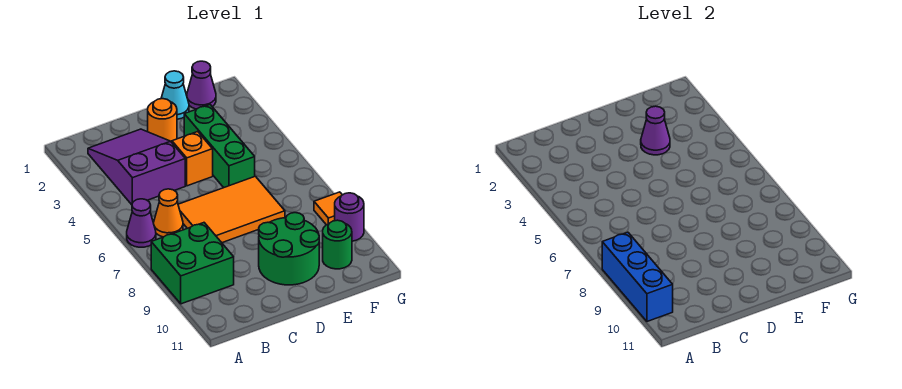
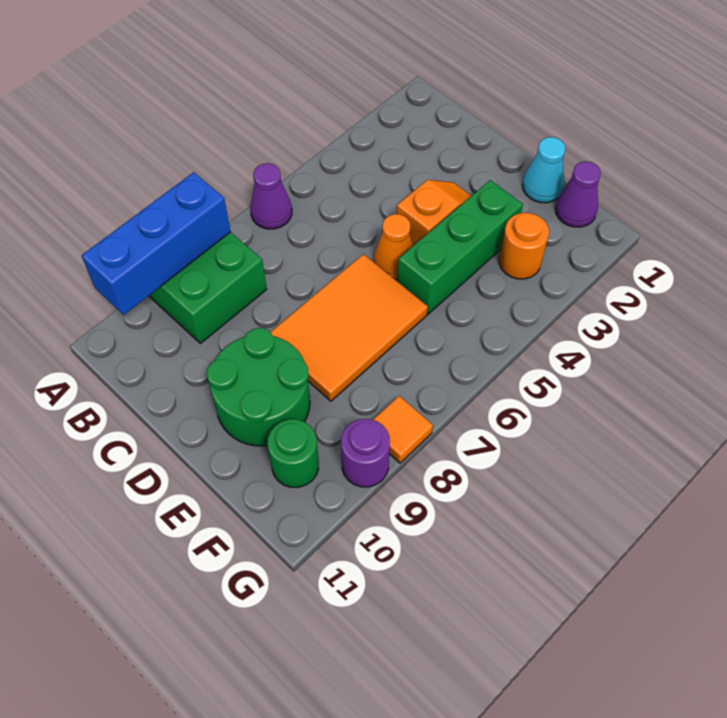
purple 2x3 slope [88,129,185,205] -> none
orange 1x1 cone [154,189,183,237] -> orange 1x1 cone moved to [374,214,413,280]
orange 2x3 tile [178,176,285,243] -> orange 2x3 tile turned to [270,254,428,401]
orange 1x1 round brick [148,99,177,141] -> orange 1x1 round brick moved to [499,213,549,279]
purple 1x1 cone [641,106,670,155] -> none

